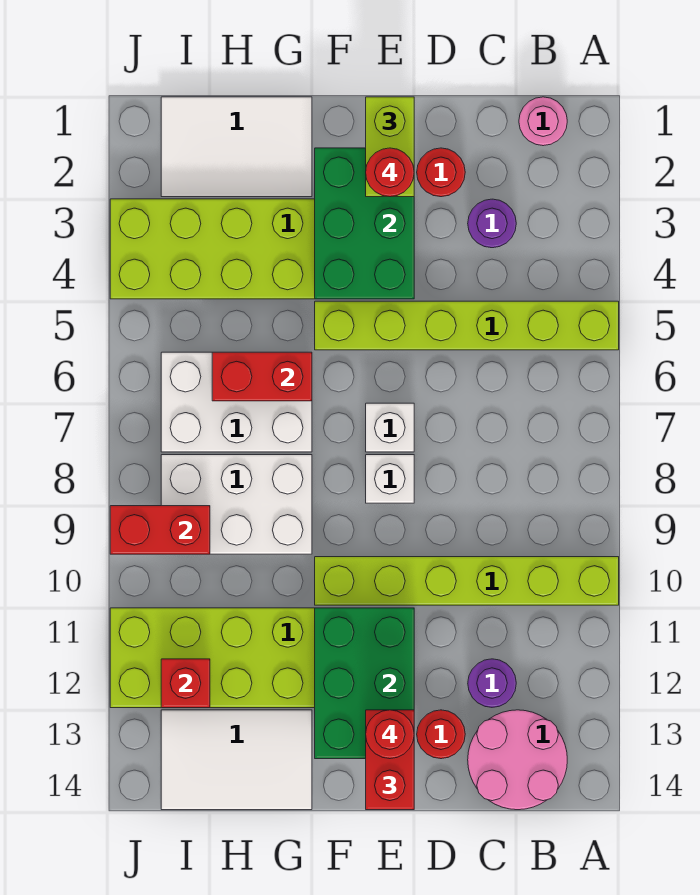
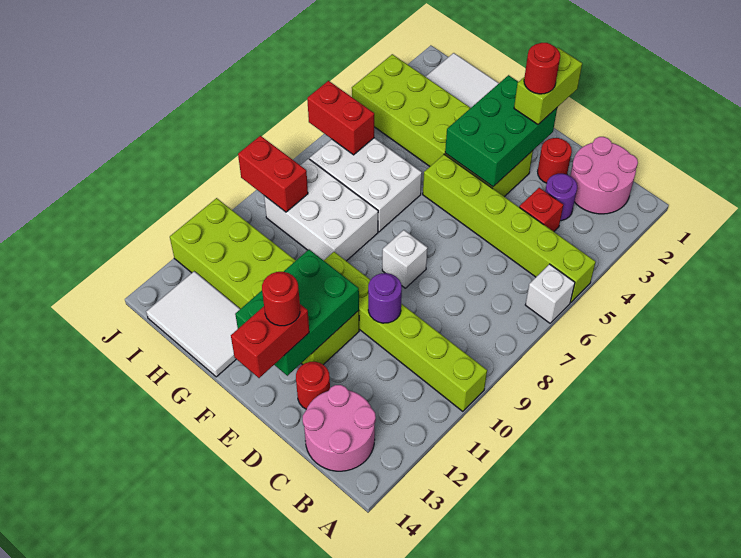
pink 1x1 round brick [519,97,567,146] -> pink 2x2 round brick [570,137,638,214]
purple 1x1 round brick [468,659,516,707] -> purple 1x1 round brick moved to [368,273,402,323]
white 1x1 brick [366,403,414,452] -> white 1x1 brick moved to [525,264,575,323]
red 1x2 brick [212,352,312,401] -> red 1x2 brick moved to [307,81,374,155]
red 1x1 brick [161,659,210,708] -> red 1x1 brick moved to [519,188,563,232]

